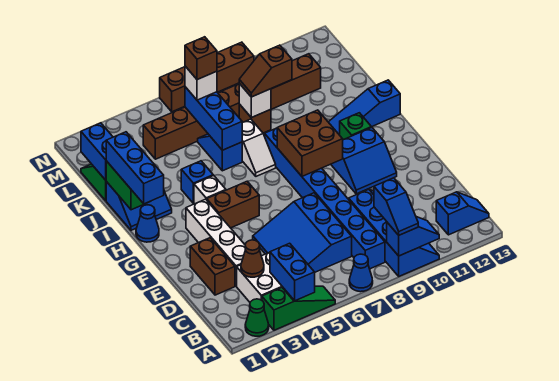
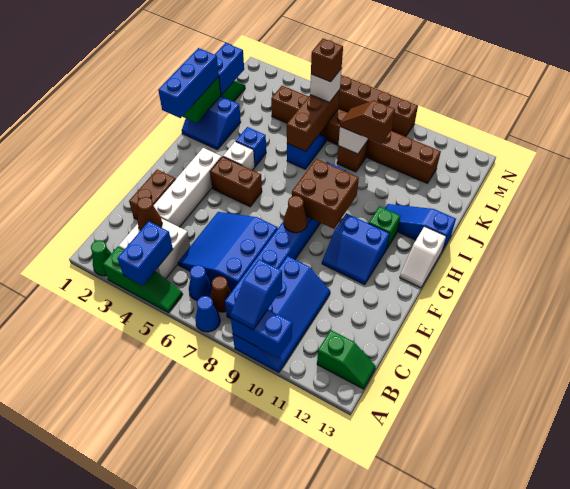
blue 1x2 slope [387,217,439,256] -> blue 1x2 brick [231,310,292,358]
none -> brown 1x1 cone [210,276,231,312]
blue 1x2 slope [436,192,489,235] -> green 1x2 slope [317,330,376,389]
none -> brown 1x1 cone [284,196,307,233]
blue 1x1 cone [136,205,159,242] -> blue 1x1 cone moved to [189,265,212,301]
white 1x2 slope [242,119,276,176] -> white 1x2 slope moved to [400,227,446,288]
blue 1x3 brick [185,87,242,150] -> brown 1x3 brick [287,90,340,151]

